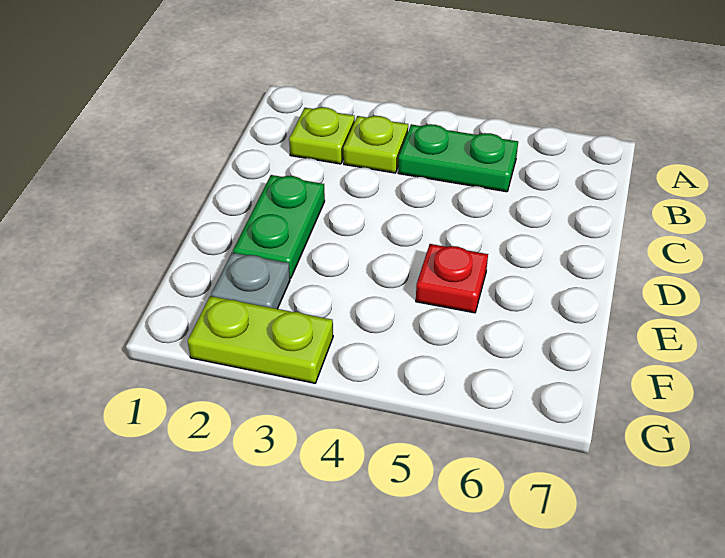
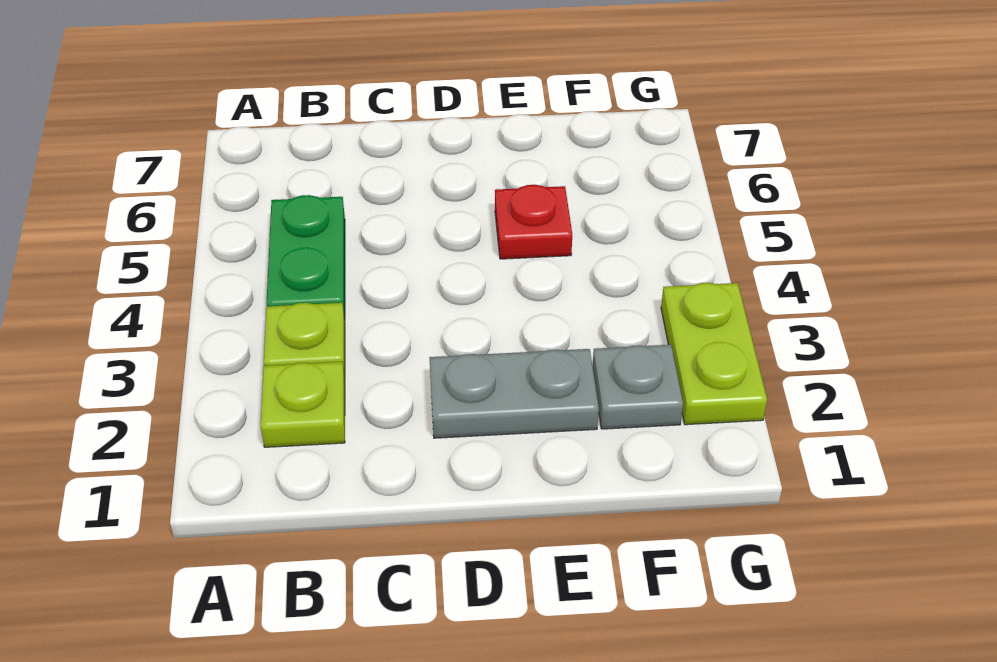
green 1x2 plate [233,175,325,278] -> grey 1x2 plate [429,349,599,438]

